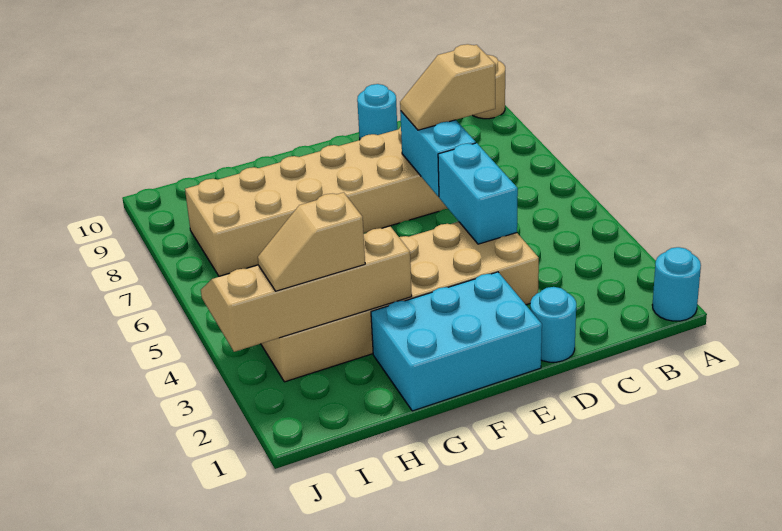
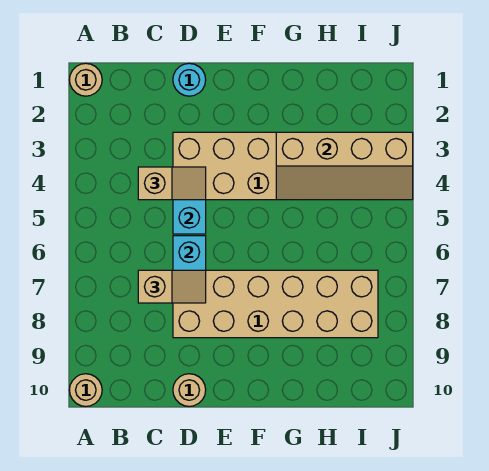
cyan 1x1 round brick [652,247,701,321] -> tan 1x1 round brick [69,63,102,96]
cyan 1x1 round brick [357,84,397,139] -> tan 1x1 round brick [173,374,206,406]
cyan 2x3 brick [371,272,542,411] -> none
tan 1x2 slope [258,192,365,291] -> tan 1x2 slope moved to [138,167,206,200]

